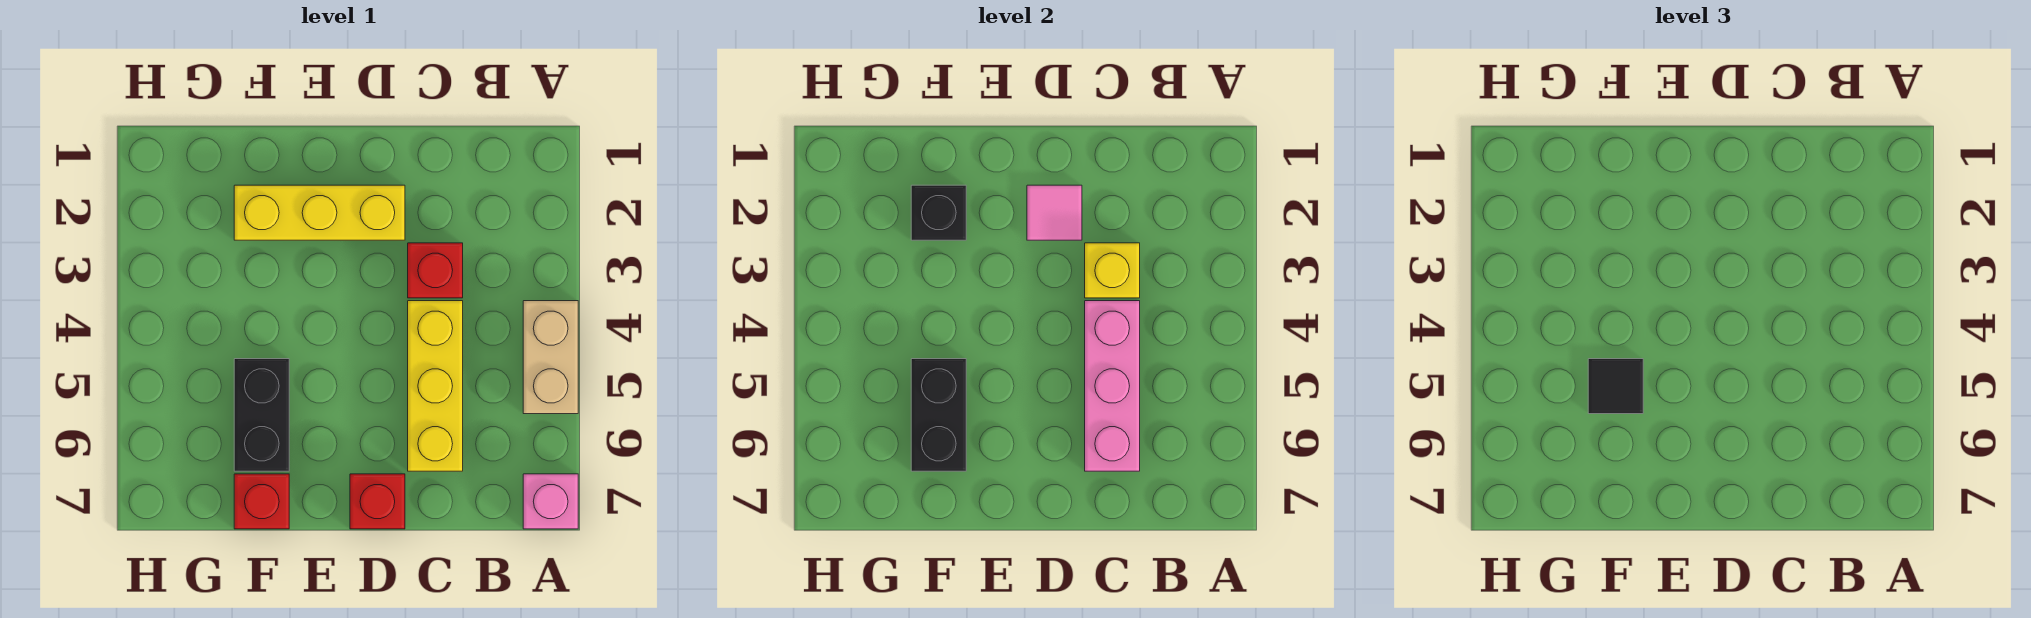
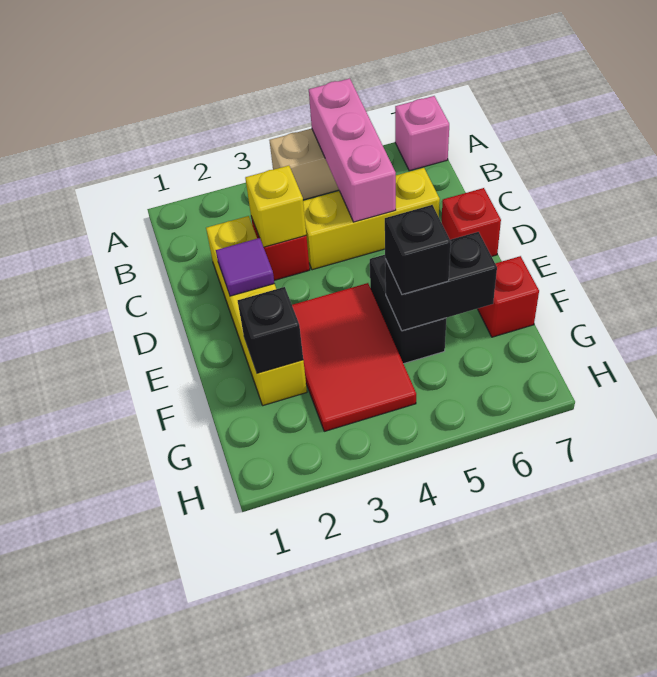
pink 1x3 brick [1085,301,1140,471] -> pink 1x3 brick turned to [309,78,396,222]
yellow 1x3 brick [234,185,405,240] -> yellow 1x4 brick [206,216,307,405]
pink 1x1 tile [1027,185,1082,240] -> purple 1x1 tile [216,238,274,296]
none -> red 2x3 tile [292,283,416,431]
black 1x2 brick [234,359,289,471] -> black 1x2 brick turned to [370,255,447,364]
black 1x1 tile [1588,359,1643,414] -> black 1x1 brick [385,205,451,294]

